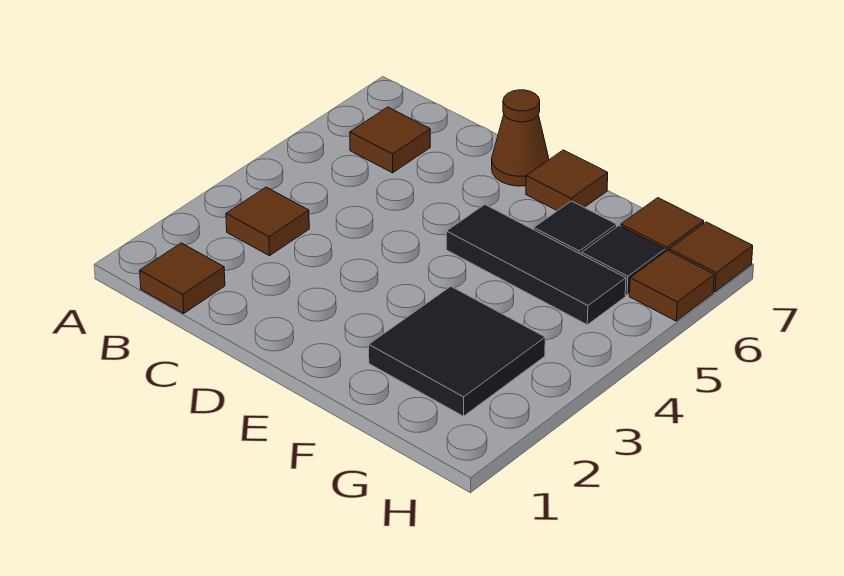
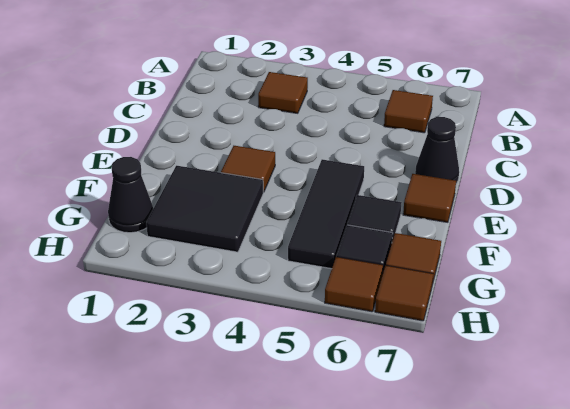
brown 1x1 tile [140,243,225,313] -> brown 1x1 tile moved to [221,146,275,192]
brown 1x1 cone [492,90,549,186] -> black 1x1 cone [415,117,459,184]
none -> black 1x1 cone [108,157,153,233]

